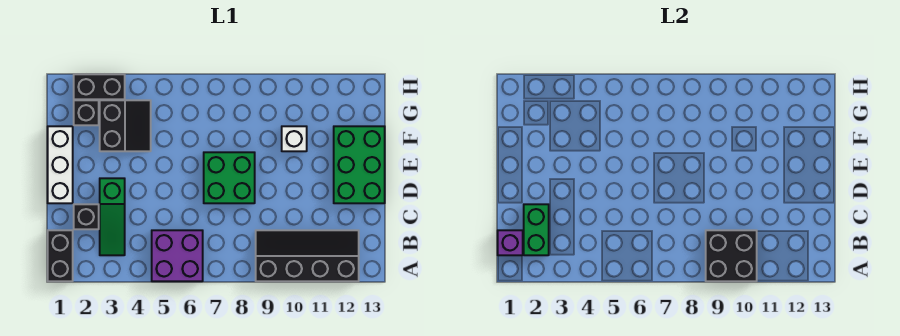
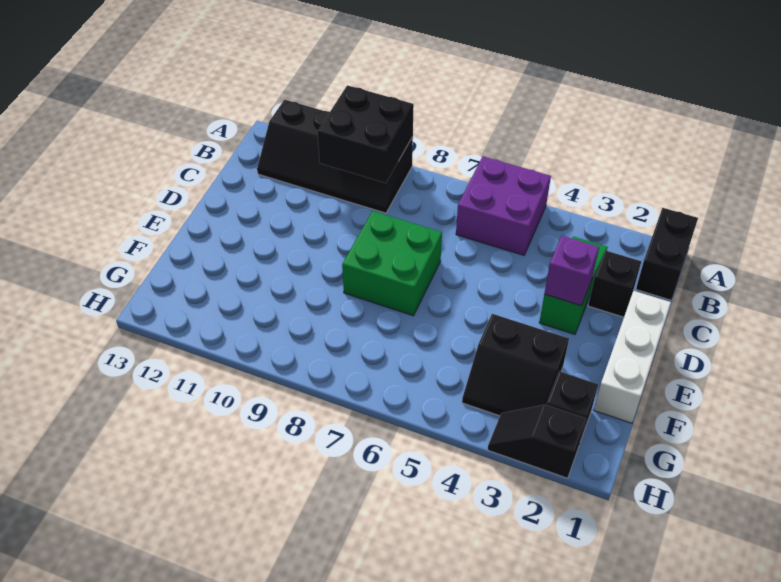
purple 1x1 brick [498,230,523,255] -> purple 1x1 brick moved to [544,236,599,306]
green 1x2 brick [524,204,549,255] -> none
green 2x3 brick [334,126,385,203] -> none
black 2x2 slope [100,100,151,151] -> black 2x2 slope turned to [462,314,569,416]
white 1x1 brick [282,126,307,151] -> none
black 1x2 brick [74,74,125,99] -> black 1x2 slope [488,405,586,478]

